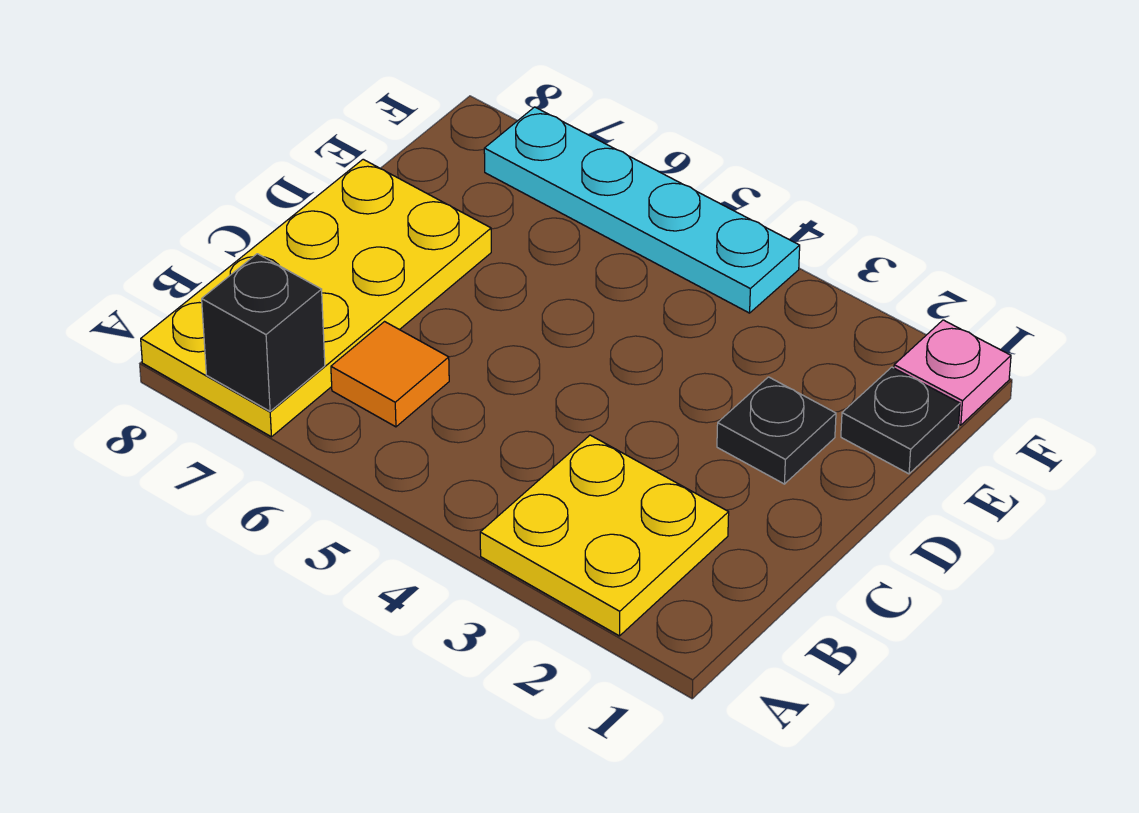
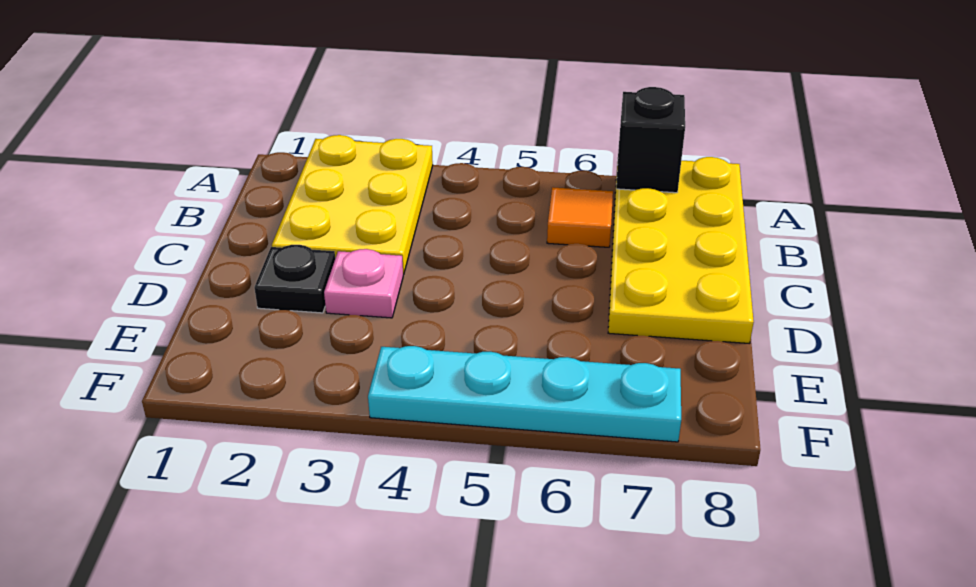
yellow 2x2 plate [480,435,729,636] -> yellow 2x3 plate [272,135,433,275]
black 1x1 plate [841,367,960,474] -> none
pink 1x1 plate [894,320,1011,425] -> pink 1x1 plate moved to [324,249,403,318]

